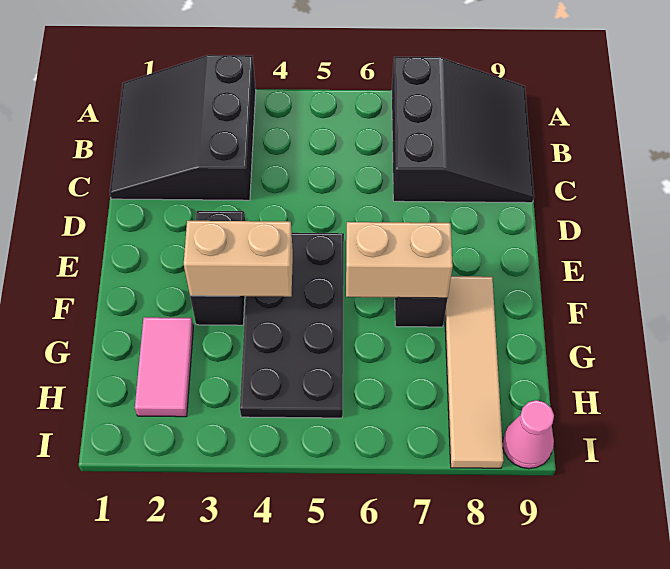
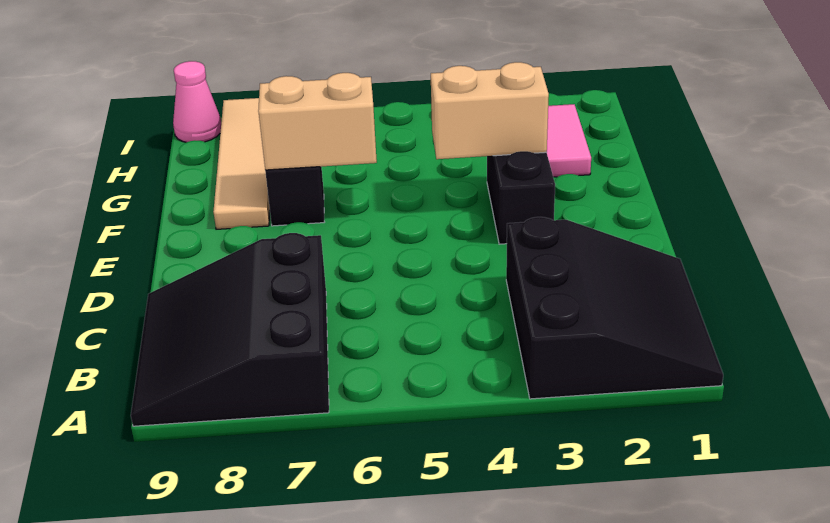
black 2x4 plate [240,233,344,418] -> none

